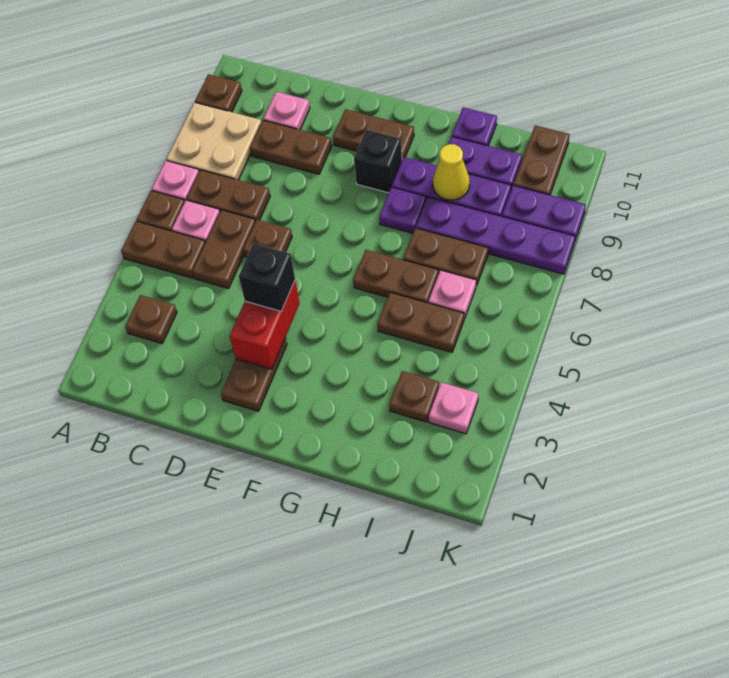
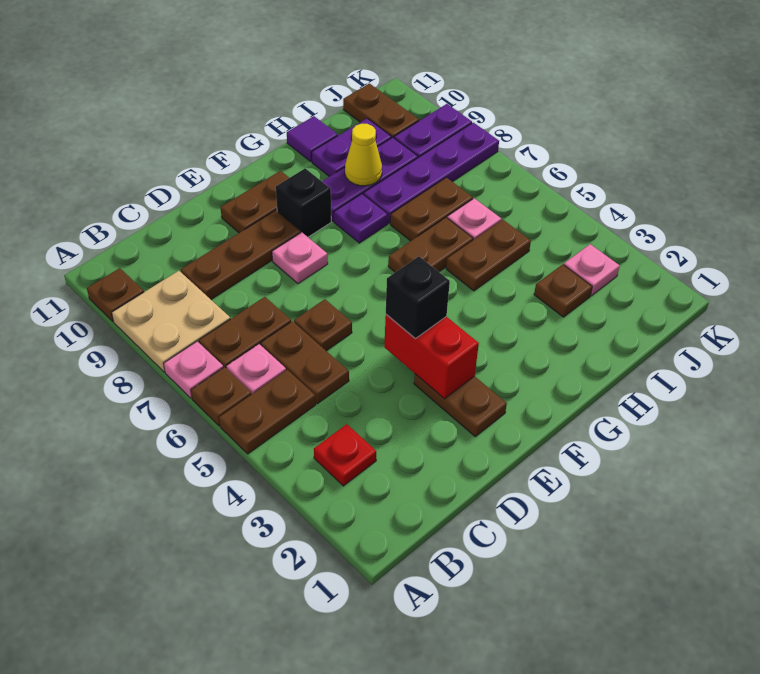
brown 1x1 plate [125,295,177,343] -> red 1x1 plate [314,424,376,486]
brown 1x2 plate [250,120,332,174] -> brown 1x3 plate [181,210,301,299]
pink 1x1 plate [263,92,310,130] -> pink 1x1 plate moved to [272,232,328,284]
purple 1x1 plate [452,107,497,146] -> purple 1x1 tile [287,116,338,161]

